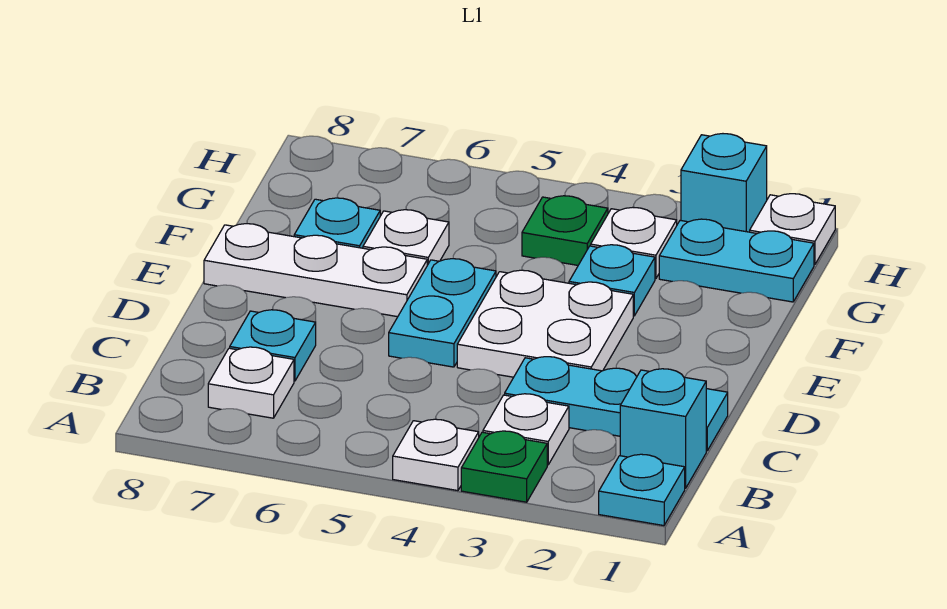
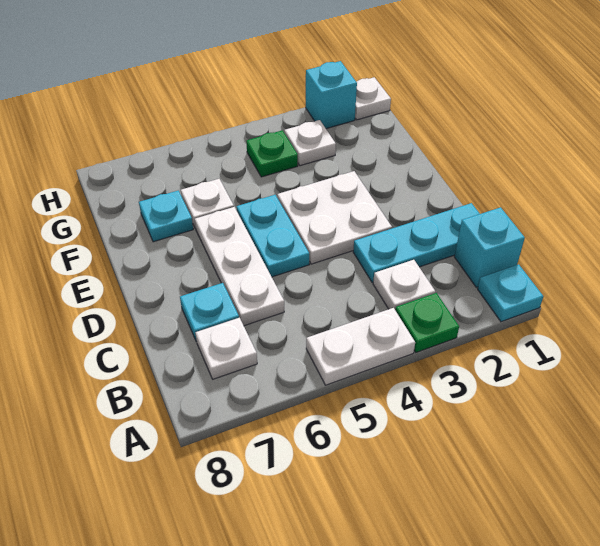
white 1x1 plate [393,419,479,491] -> white 1x2 plate [306,308,415,385]
white 1x3 plate [204,224,427,317] -> white 1x3 plate turned to [195,207,284,326]
cyan 1x1 plate [569,245,655,316] -> none
cyan 1x2 plate [659,219,814,302] -> none

